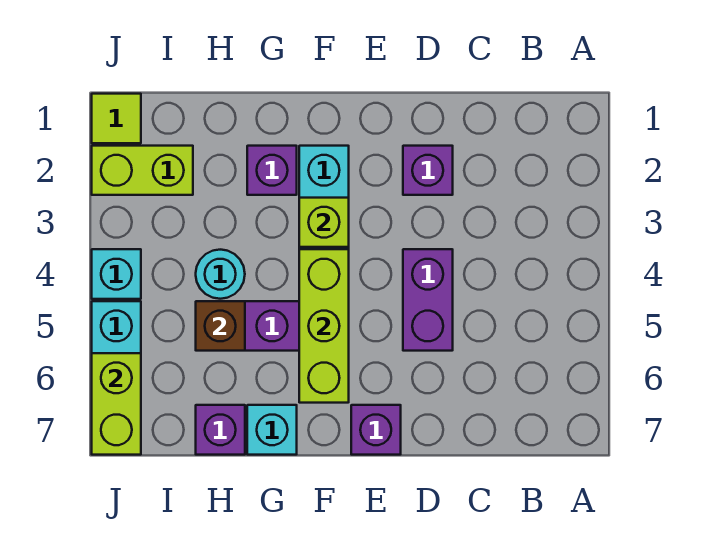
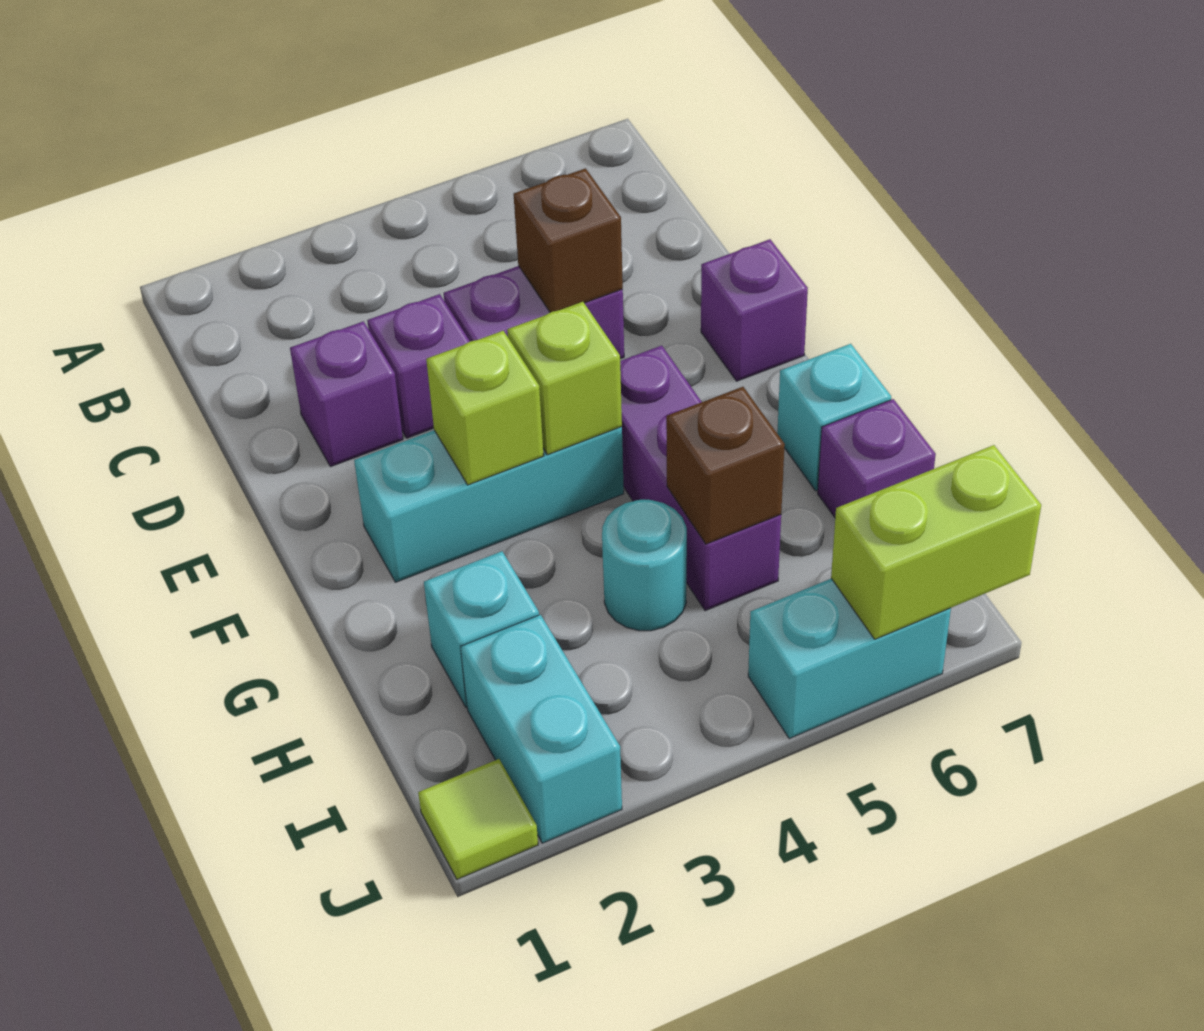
none -> brown 1x1 brick [514,168,623,312]
lime 1x3 brick [299,249,349,403] -> lime 1x1 brick [507,302,622,455]
purple 1x1 brick [247,146,297,195] -> purple 1x1 brick moved to [367,294,470,438]
lime 1x2 brick [92,146,193,195] -> cyan 1x2 brick [461,615,622,843]
cyan 1x1 brick [92,249,141,299] -> cyan 1x1 brick moved to [424,551,539,707]

